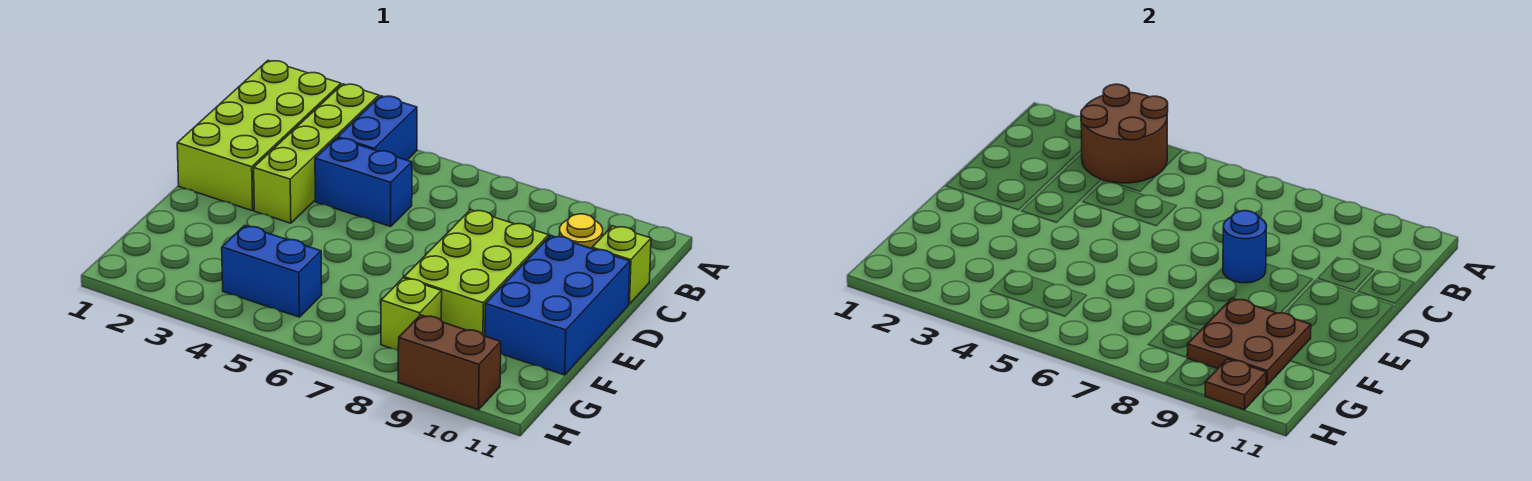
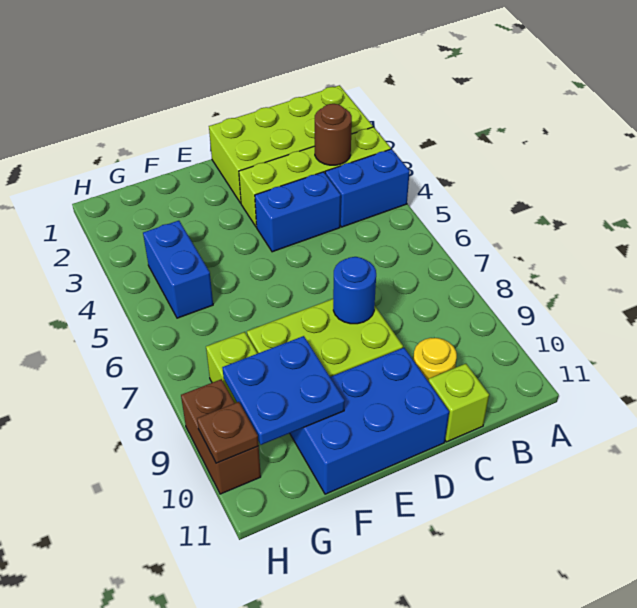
brown 2x2 round brick [1081,84,1168,183] -> brown 1x1 round brick [315,104,352,165]
blue 1x2 brick [315,138,412,226] -> blue 1x2 brick turned to [255,172,341,252]
brown 2x2 plate [1187,298,1311,385] -> blue 2x2 plate [222,336,345,445]

